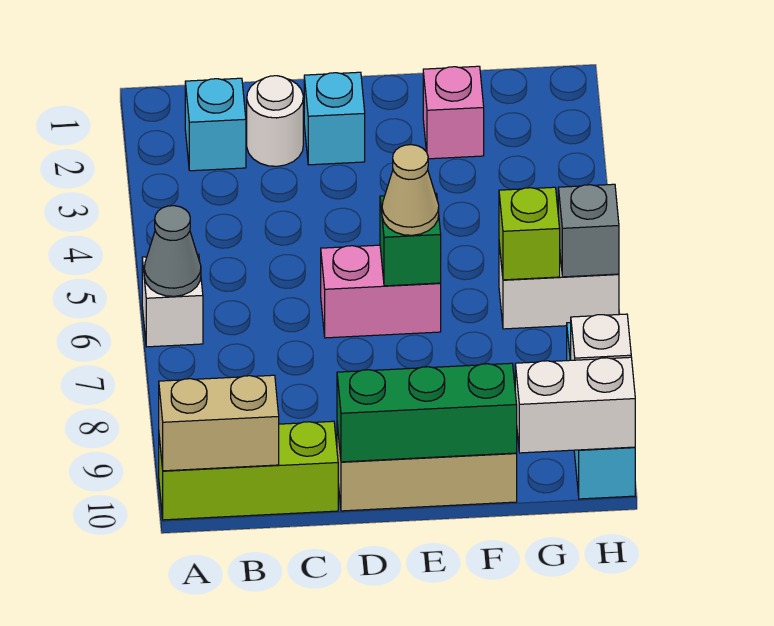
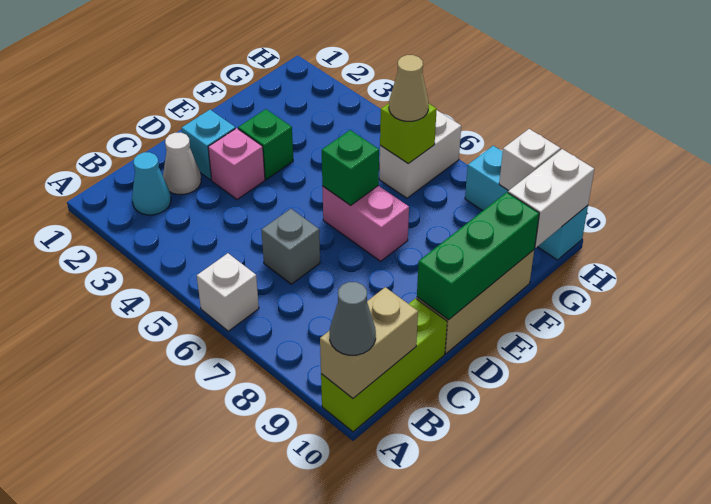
grey 1x1 cone [144,206,201,296] -> grey 1x1 cone moved to [330,282,376,355]
cyan 1x1 brick [185,78,246,171] -> cyan 1x1 cone [132,152,171,215]
white 1x1 round brick [247,76,303,166] -> white 1x1 cone [163,133,201,194]
pink 1x2 brick [321,245,441,338] -> pink 1x2 brick turned to [322,186,409,261]
none -> green 1x1 brick [238,109,293,179]
tan 1x1 cone [382,145,439,235] -> tan 1x1 cone moved to [389,55,429,121]
pink 1x1 brick [423,66,484,159] -> pink 1x1 brick moved to [208,128,265,200]
grey 1x1 brick [558,184,619,277] -> grey 1x1 brick moved to [261,209,320,284]

